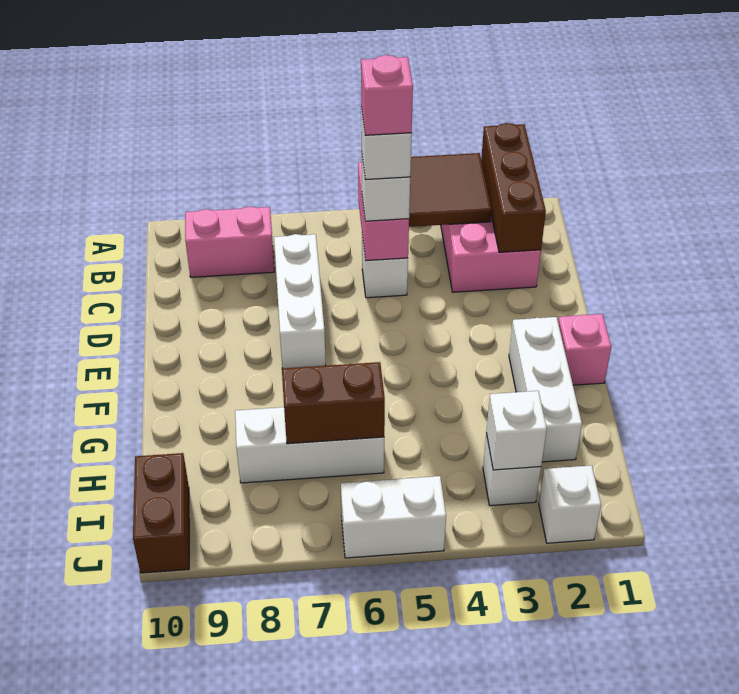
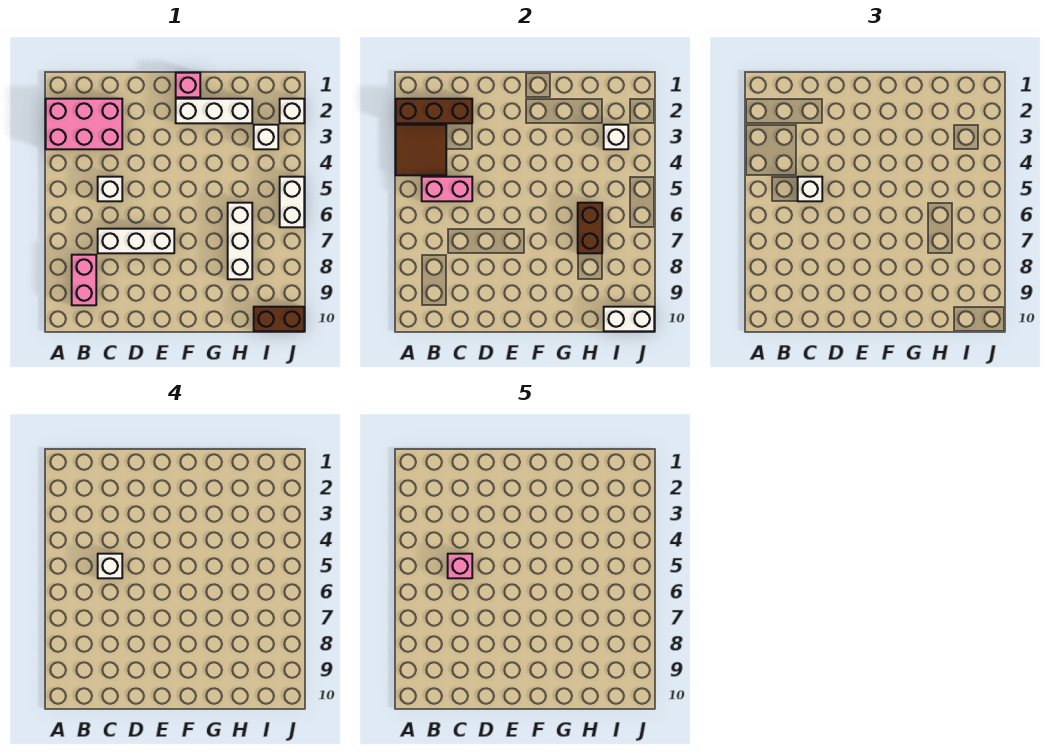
none -> white 1x2 brick [604,307,654,331]

